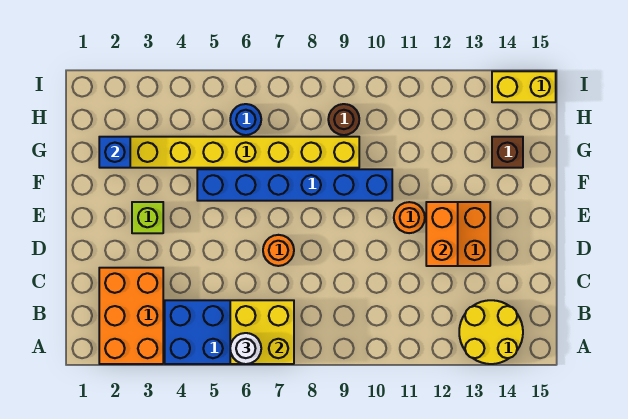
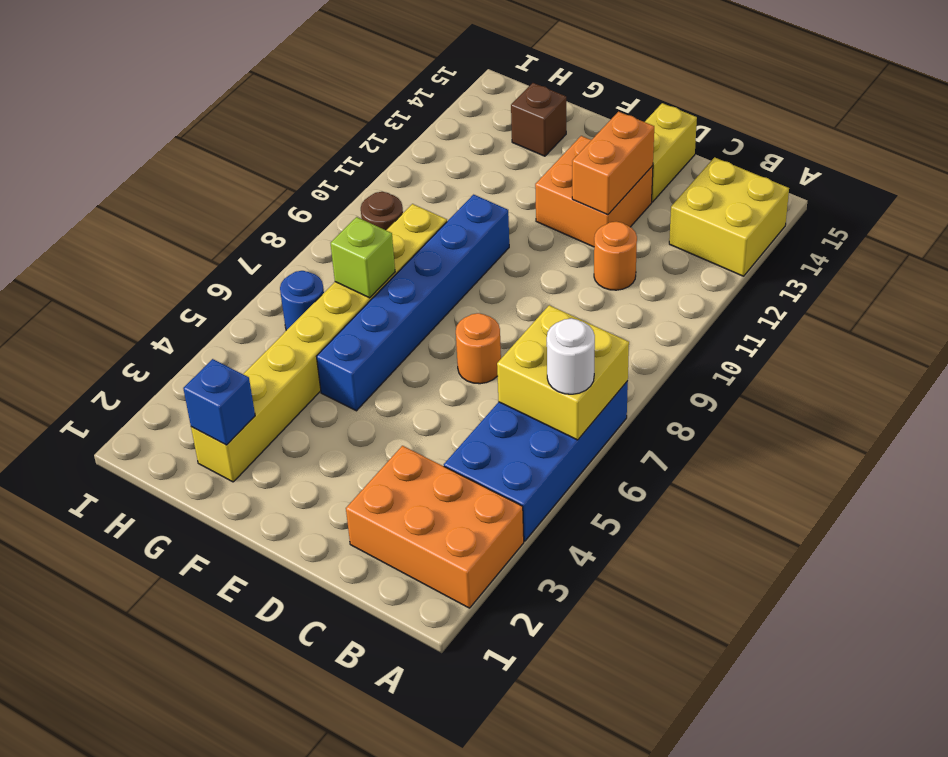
yellow 2x2 round brick [459,300,523,364] -> yellow 2x2 brick [669,157,789,276]
orange 1x2 brick [426,202,458,266] -> orange 1x2 brick turned to [572,112,654,215]
lime 1x1 brick [132,202,163,233] -> lime 1x1 brick moved to [331,217,395,298]
orange 1x1 round brick [394,202,425,233] -> orange 1x1 round brick moved to [594,221,637,290]
yellow 1x2 brick [492,71,556,102] -> yellow 1x2 brick moved to [645,103,697,202]

